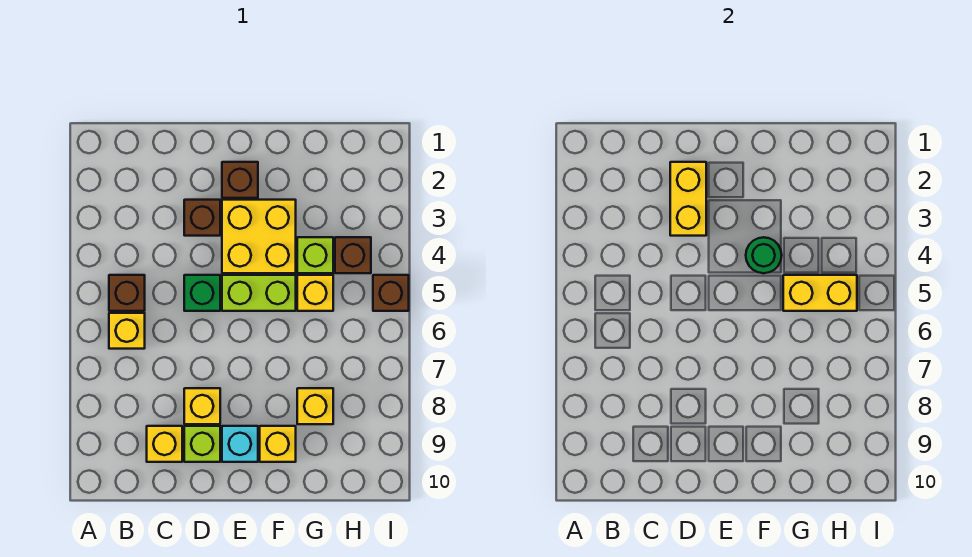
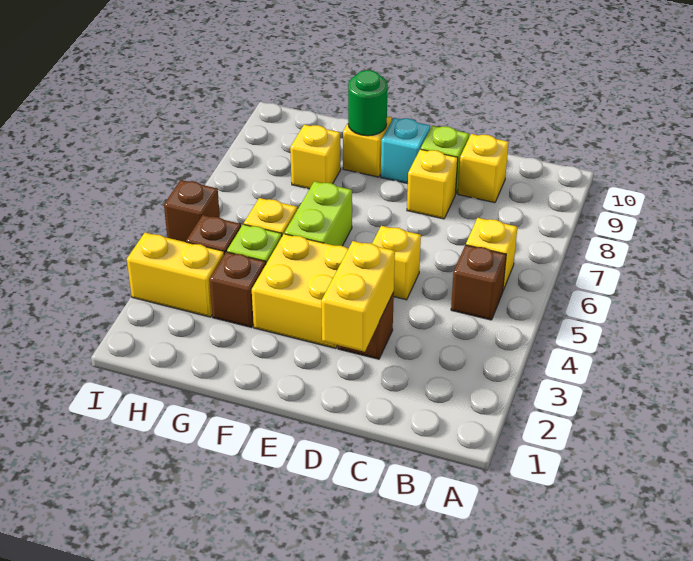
green 1x1 brick [184,275,220,311] -> yellow 1x1 brick [372,226,421,300]
brown 1x1 brick [222,162,258,198] -> brown 1x1 brick moved to [209,252,266,327]
lime 1x2 brick [222,275,296,311] -> lime 1x2 brick turned to [284,181,352,246]
green 1x1 round brick [746,237,782,273] -> green 1x1 round brick moved to [348,70,388,136]
yellow 1x2 brick [783,275,857,311] -> yellow 1x2 brick moved to [127,233,224,317]

